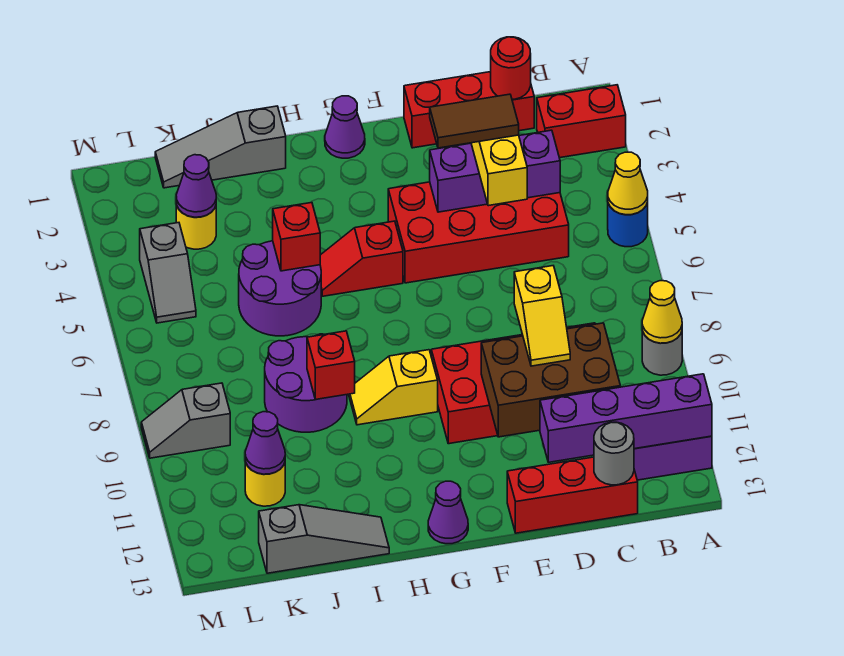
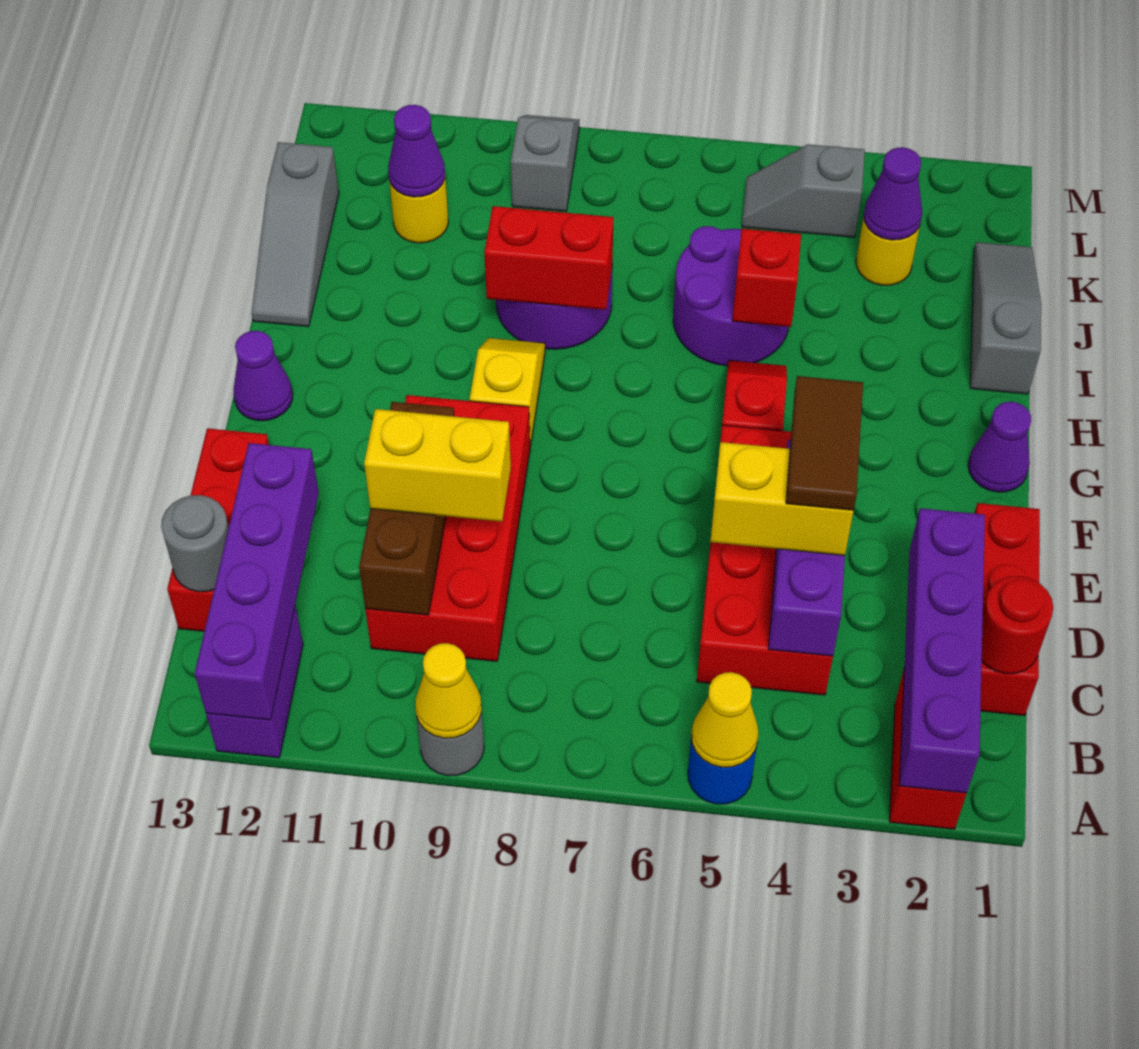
none -> purple 1x4 brick [899,508,985,793]
brown 2x3 brick [481,323,620,437] -> brown 1x3 brick [359,402,454,615]
yellow 1x2 slope [514,266,570,366] -> yellow 1x2 brick [364,409,511,522]
red 1x1 brick [307,331,355,400] -> red 1x2 brick [484,206,614,310]

